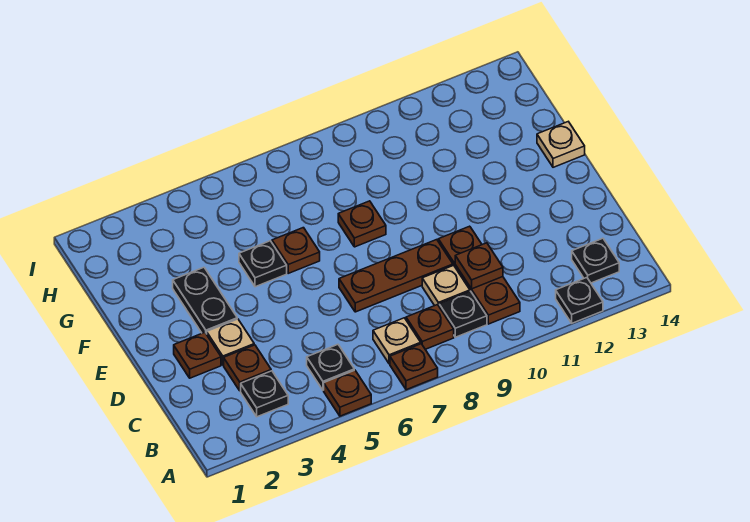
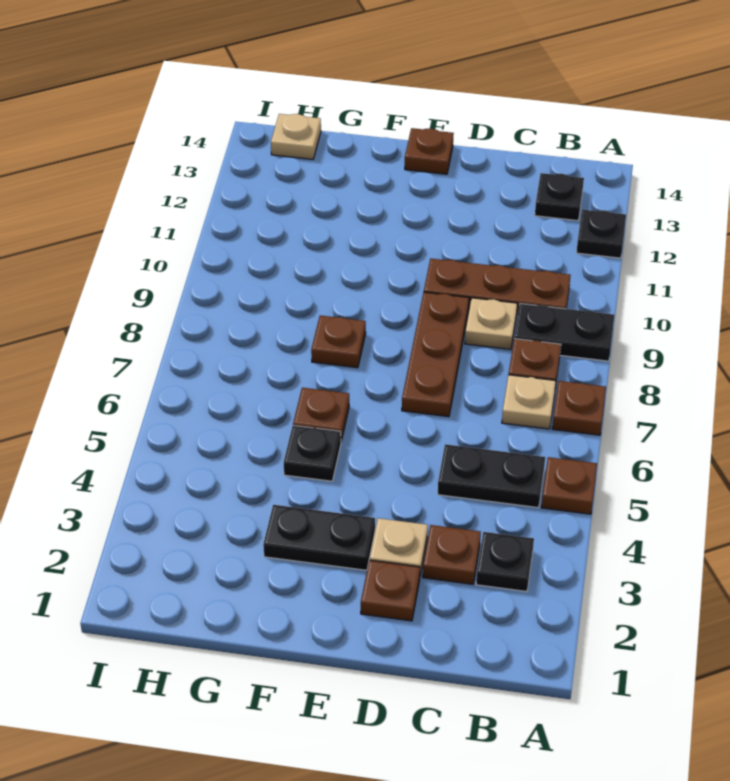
black 1x1 plate [307,345,354,390] -> black 1x2 plate [438,444,545,508]
black 1x1 plate [439,291,487,337] -> black 1x2 plate [514,304,615,361]
brown 1x1 plate [455,243,503,289] -> brown 1x1 plate moved to [405,128,454,174]
tan 1x1 plate [537,122,585,167] -> tan 1x1 plate moved to [271,114,321,159]

